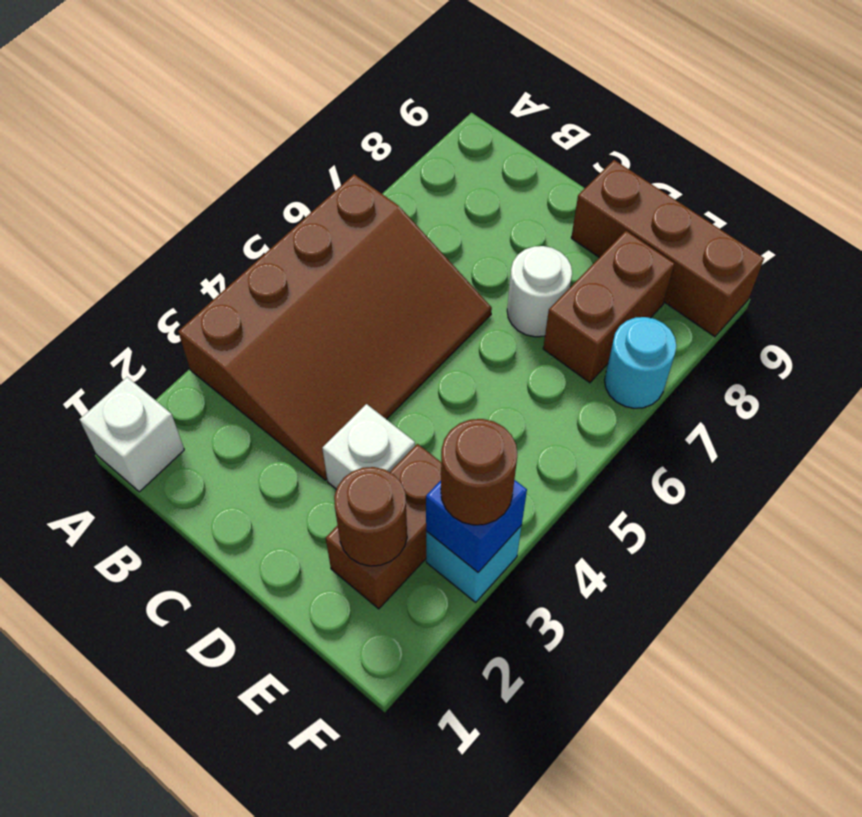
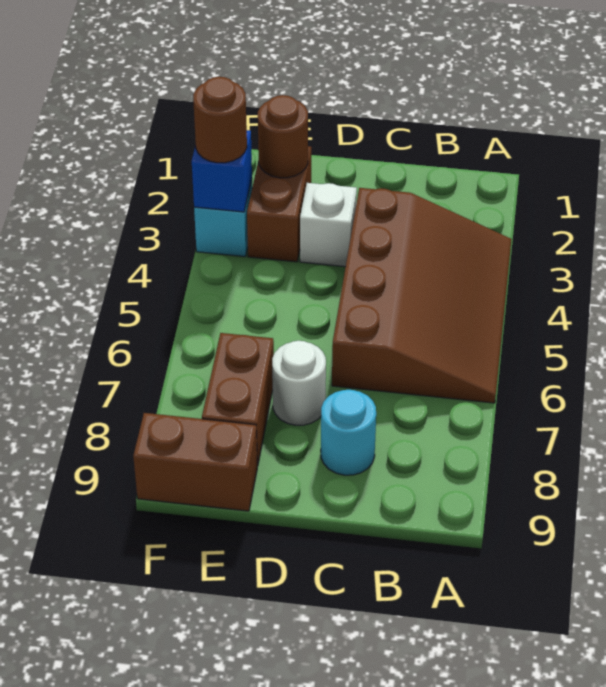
white 1x1 brick [80,377,184,492] -> none
brown 3x4 slope [178,174,492,480] -> brown 3x4 slope turned to [332,188,511,403]
brown 1x3 brick [571,160,764,337] -> brown 1x2 brick [133,413,257,511]
cyan 1x1 round brick [604,317,676,408] -> cyan 1x1 round brick moved to [321,390,376,475]

